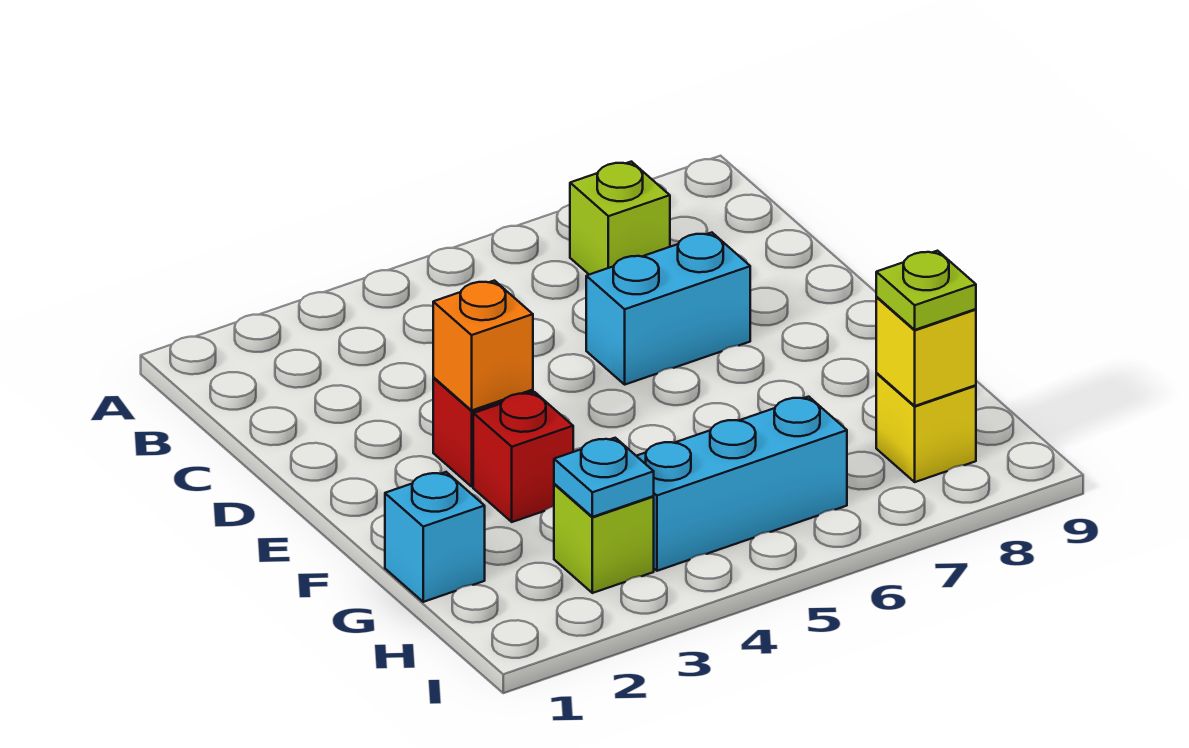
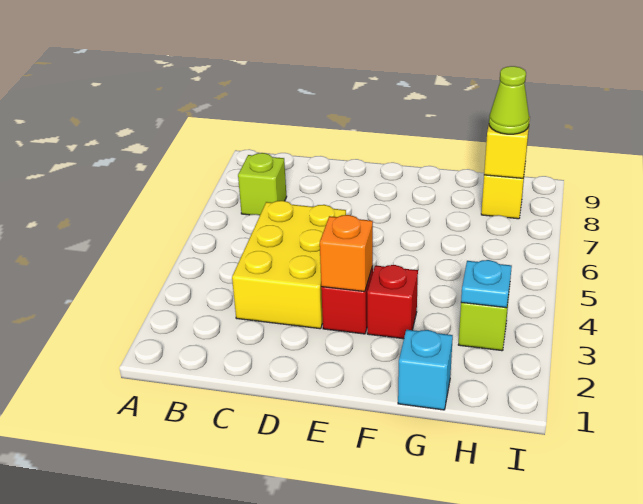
none -> yellow 2x3 brick [232,201,346,329]
cyan 1x2 brick [586,233,750,385] -> none
cyan 1x3 brick [637,397,847,571] -> none
lime 1x1 plate [876,251,976,330] -> lime 1x1 cone [489,66,529,134]

